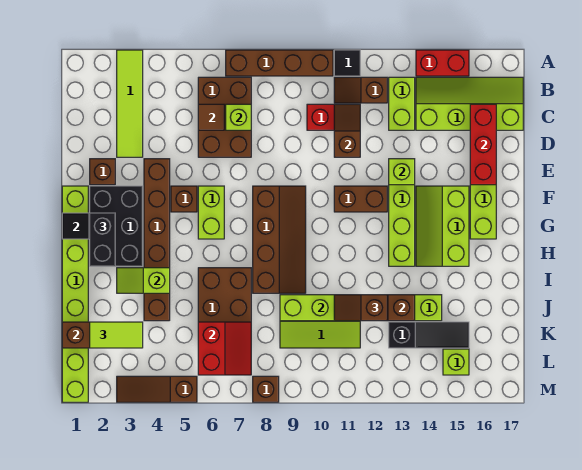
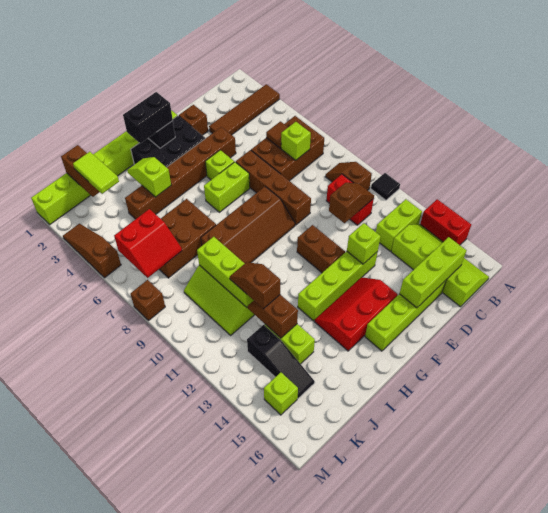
lime 1x4 tile [117,50,143,157] -> brown 1x4 tile [209,84,280,135]
brown 1x4 brick [226,50,333,76] -> brown 1x4 brick moved to [236,150,311,225]
brown 1x2 slope [334,77,387,103] -> brown 1x2 slope moved to [326,162,372,190]
red 1x3 brick [470,104,496,185] -> lime 1x3 brick [400,237,467,308]
brown 1x1 brick [171,186,197,212] -> lime 1x1 brick [205,150,234,180]
lime 2x3 slope [416,186,469,266] -> red 2x3 slope [315,277,398,351]

